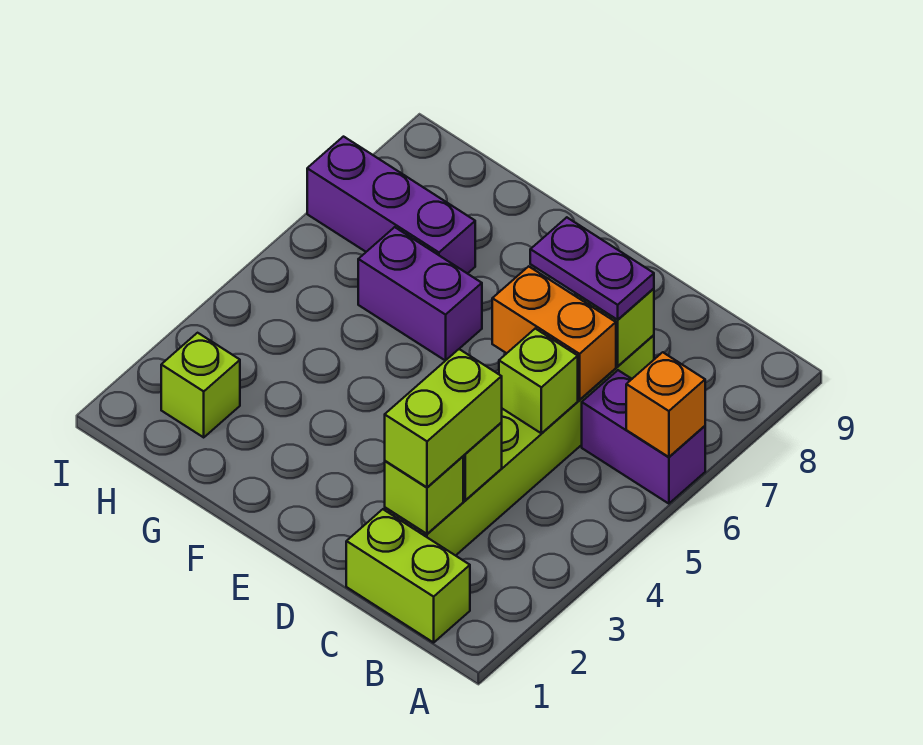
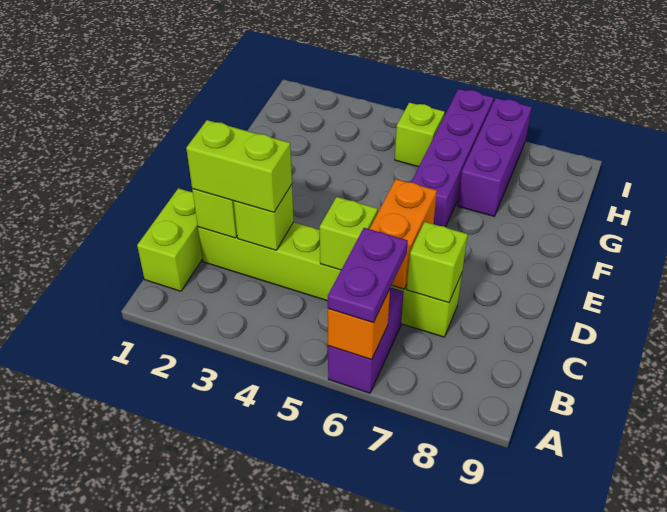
purple 1x2 plate [530,217,654,320] -> purple 1x2 plate moved to [328,228,408,322]
purple 1x2 brick [358,227,482,361] -> purple 1x4 brick [411,89,494,227]
lime 1x1 brick [161,333,240,437] -> lime 1x1 brick moved to [395,103,445,167]

